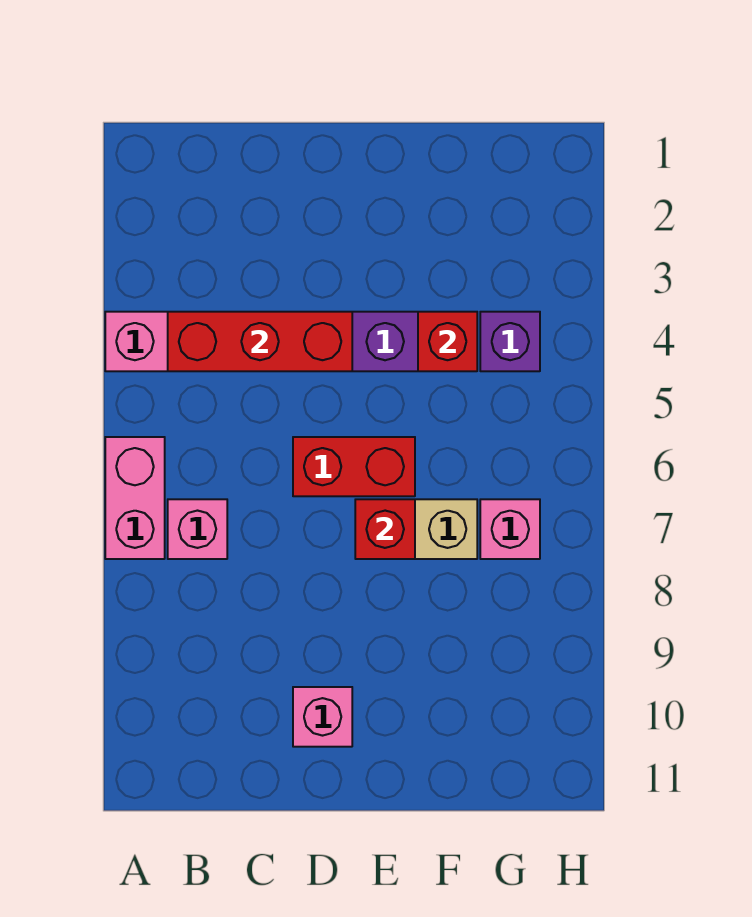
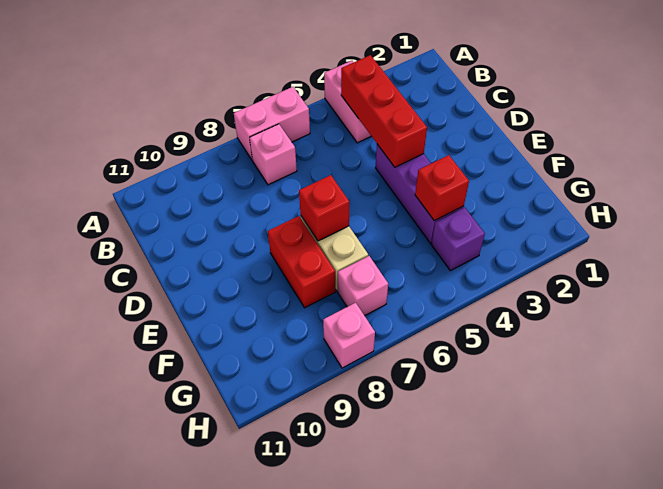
red 1x2 brick [293,437,415,496] -> red 1x2 brick moved to [268,216,335,308]
pink 1x1 brick [293,687,352,747] -> pink 1x1 brick moved to [323,303,375,368]

